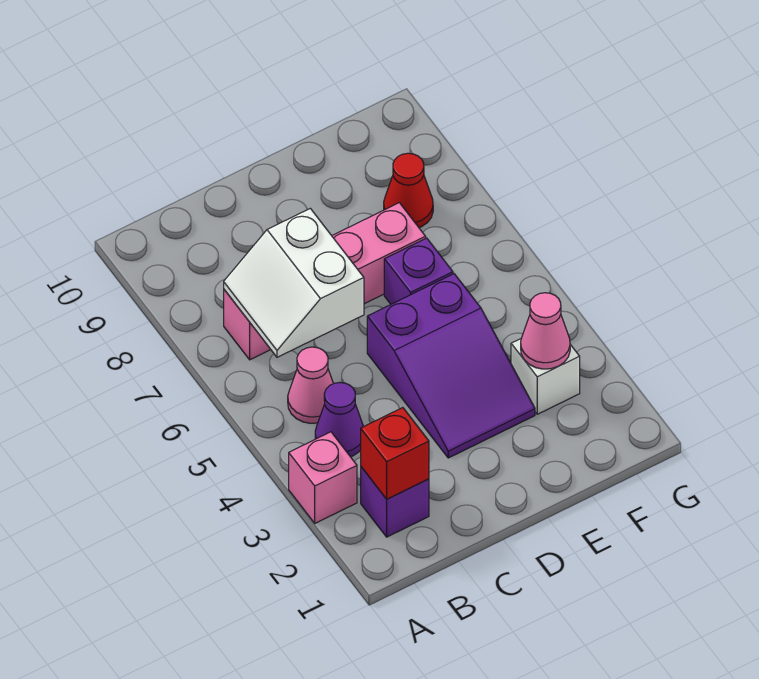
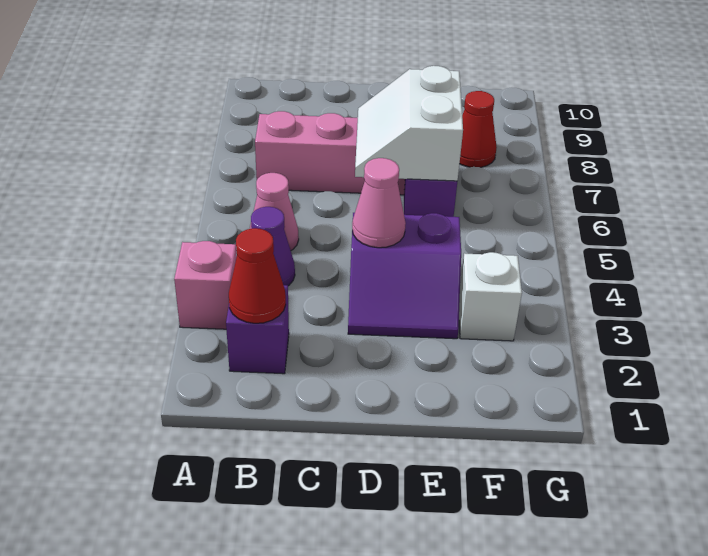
red 1x1 brick [361,408,429,499] -> red 1x1 cone [229,228,286,323]
white 2x2 slope [224,208,364,357] -> white 2x2 slope moved to [355,66,463,181]
purple 2x3 slope [367,274,535,458] -> purple 2x2 slope [348,213,461,339]
pink 1x1 cone [521,293,570,369] -> pink 1x1 cone moved to [352,158,406,248]

